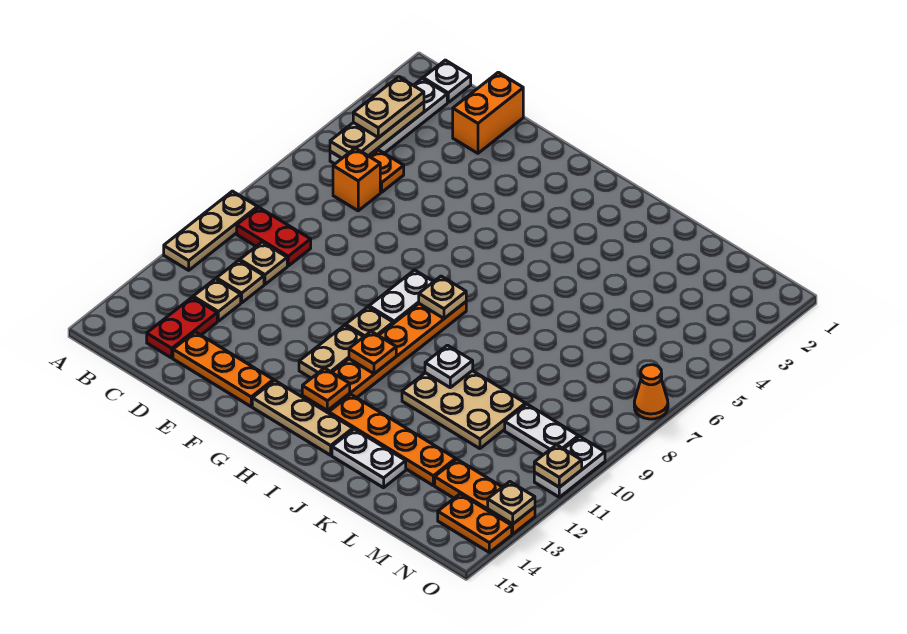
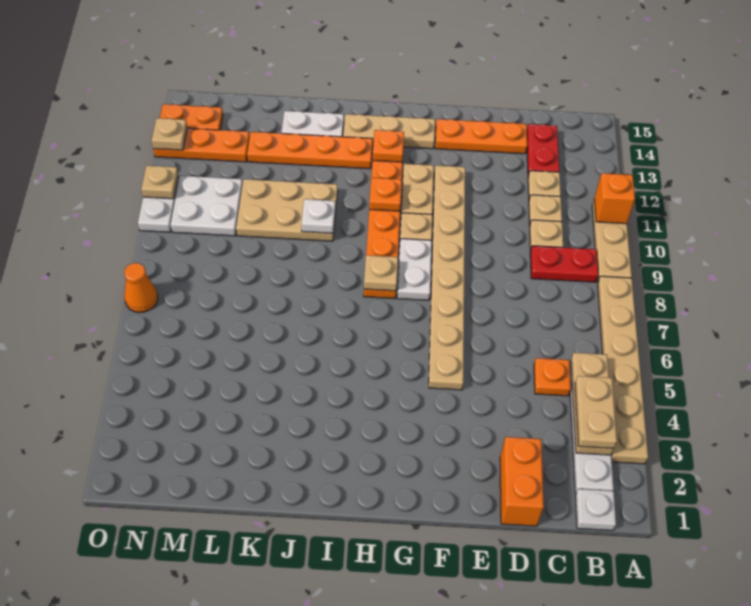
none -> tan 1x6 plate [598,276,648,464]
orange 1x1 brick [333,148,380,211] -> orange 1x1 brick moved to [594,173,635,224]
none -> tan 1x8 plate [429,165,465,390]
white 1x2 plate [505,404,578,455] -> white 2x2 plate [171,176,243,236]

